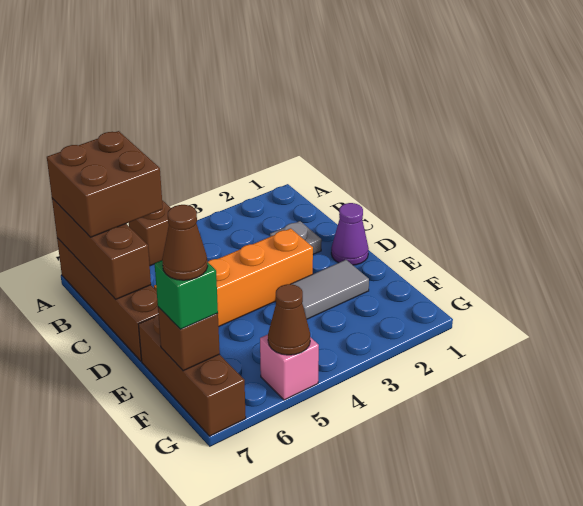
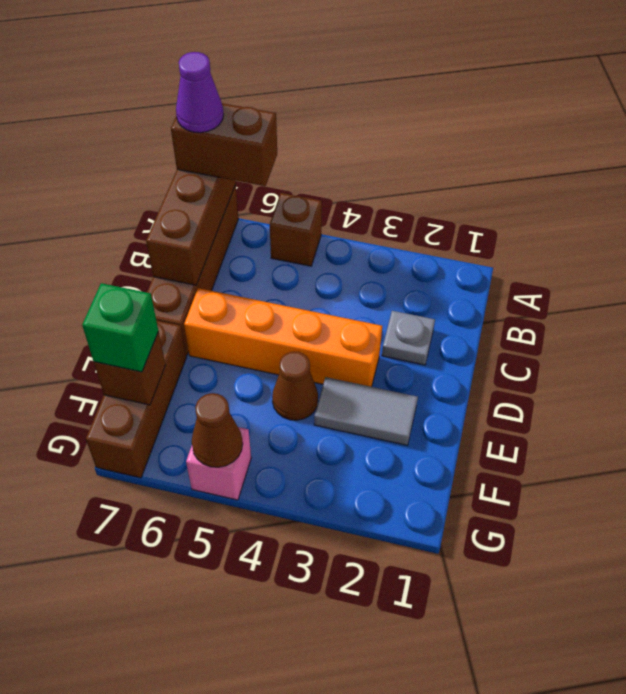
brown 2x2 brick [47,131,163,237] -> brown 1x2 brick [171,103,277,186]
purple 1x1 cone [331,203,369,265] -> purple 1x1 cone moved to [176,52,224,133]
brown 1x1 cone [162,205,208,280] -> brown 1x1 cone moved to [272,352,318,420]

